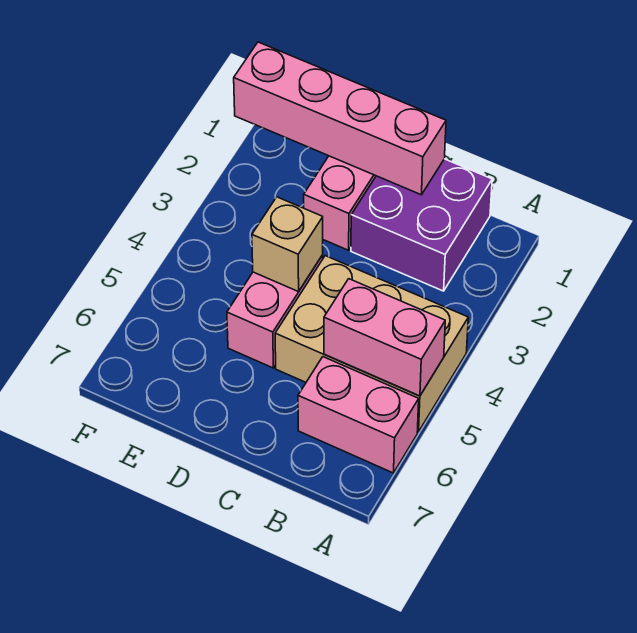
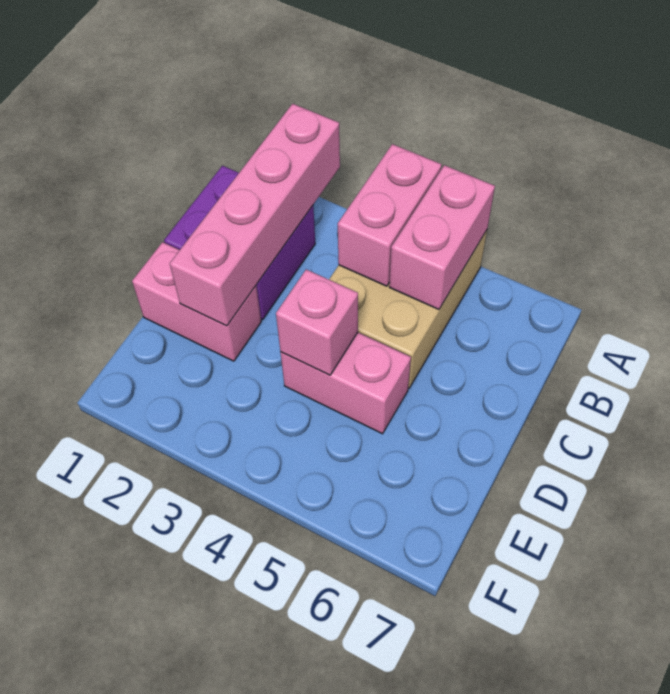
pink 1x2 brick [298,357,419,473] -> pink 1x2 brick moved to [338,144,442,286]
pink 1x4 brick [234,42,446,195] -> pink 1x4 brick moved to [170,104,340,326]
tan 1x1 brick [252,197,323,292] -> pink 1x1 brick [276,269,358,375]

